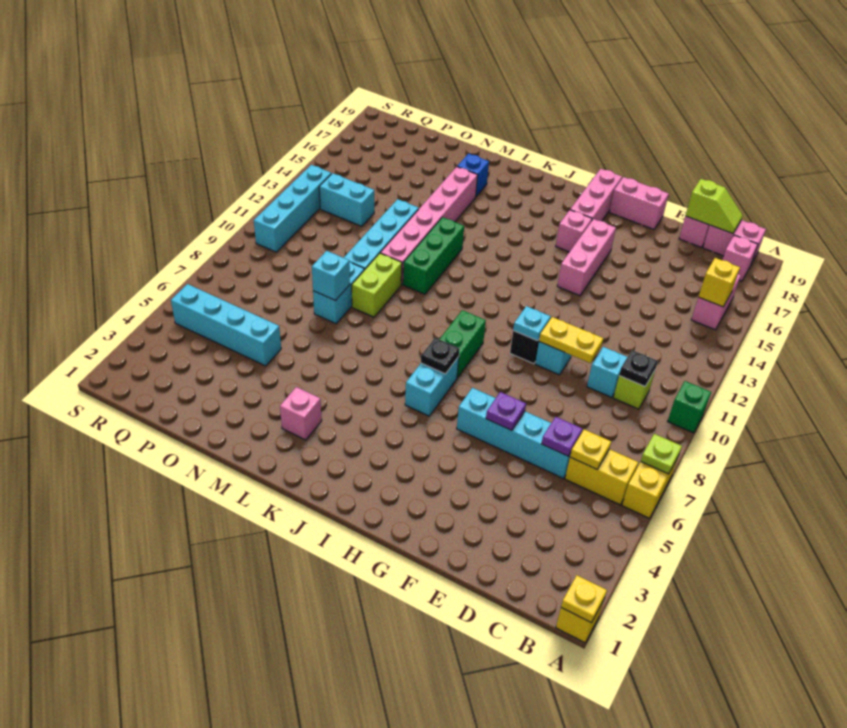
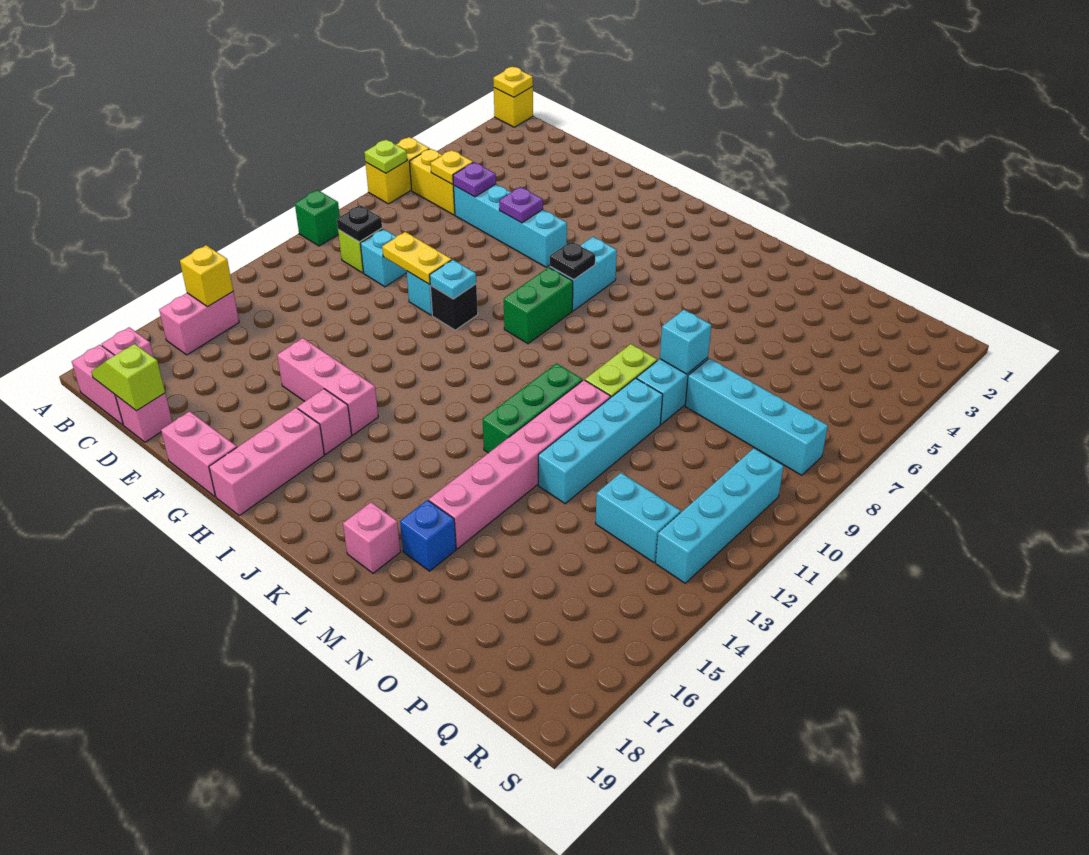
pink 1x3 brick [557,219,616,296] -> pink 1x3 brick turned to [277,338,378,435]
pink 1x1 brick [280,387,322,440] -> pink 1x1 brick moved to [343,502,400,573]
cyan 1x4 brick [171,284,281,366] -> cyan 1x4 brick moved to [685,358,828,475]

